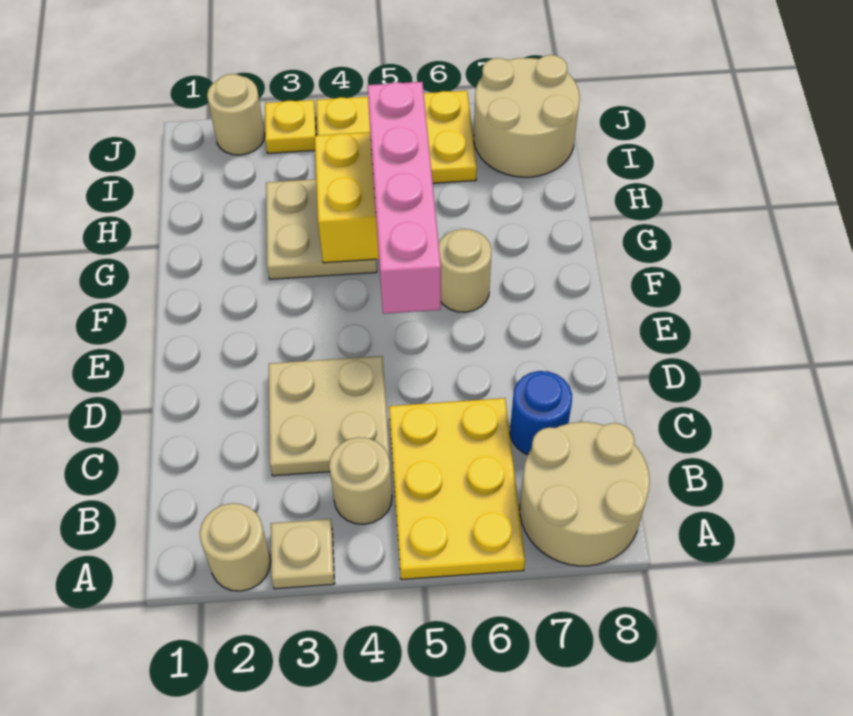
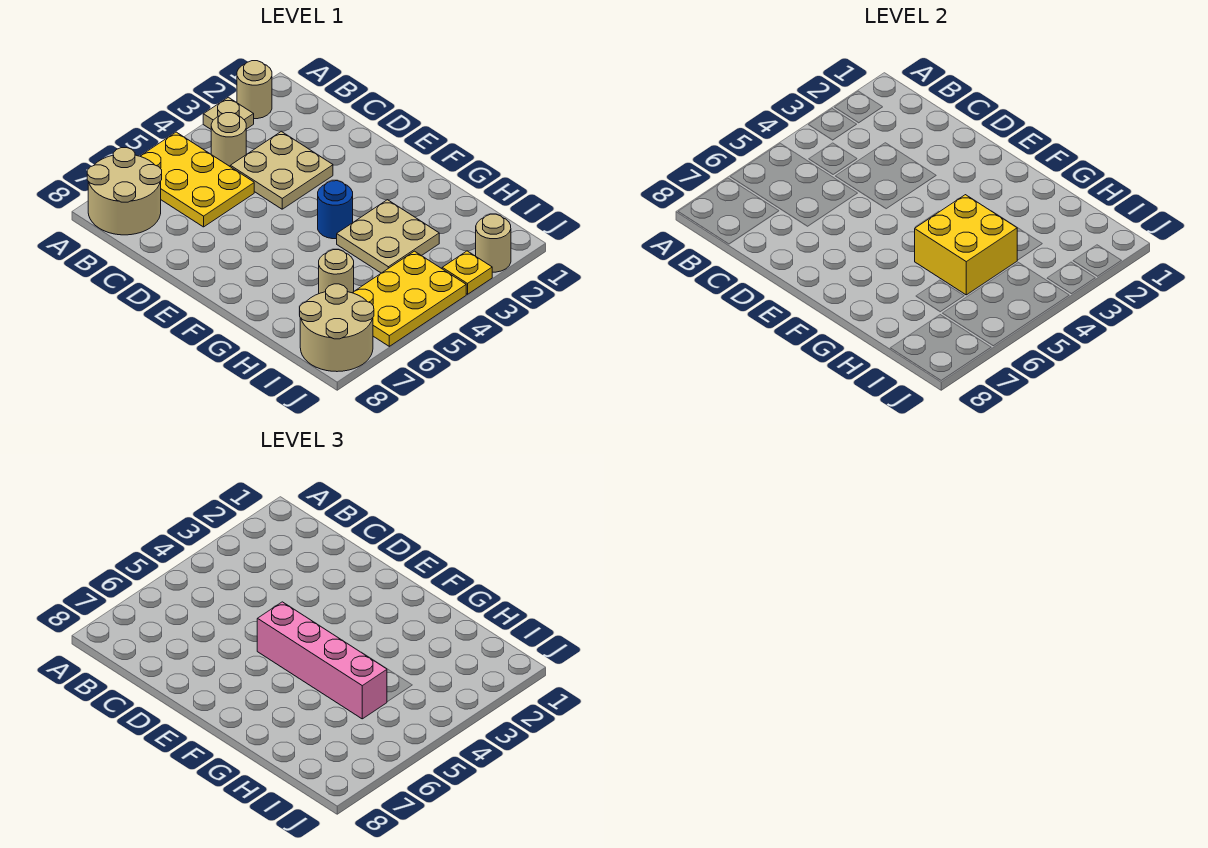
blue 1x1 round brick [510,371,572,454] -> blue 1x1 round brick moved to [318,181,353,239]
tan 1x1 round brick [439,229,492,312] -> tan 1x1 round brick moved to [319,250,354,294]

